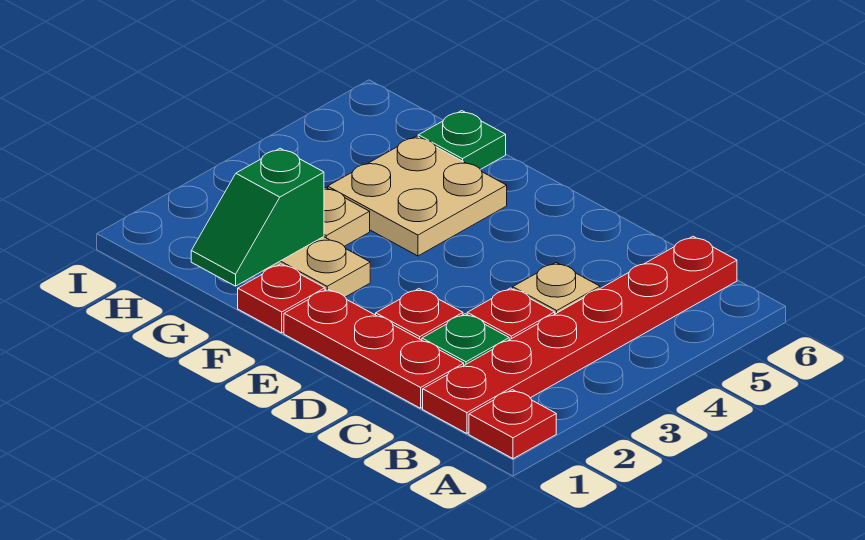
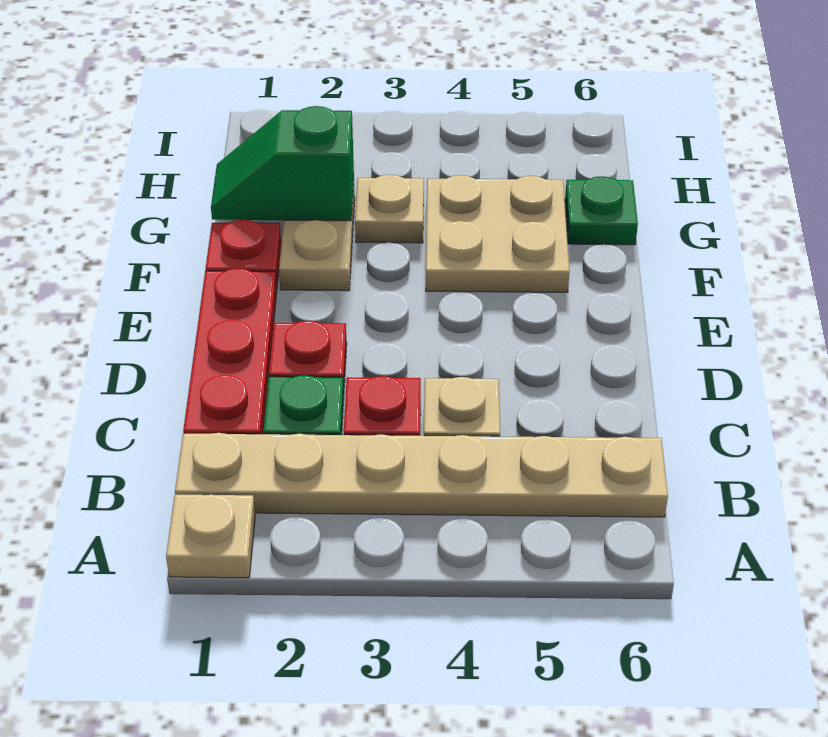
red 1x1 plate [469,390,556,459] -> tan 1x1 plate [166,495,255,578]
red 1x6 plate [423,236,737,433] -> tan 1x6 plate [175,433,668,517]

